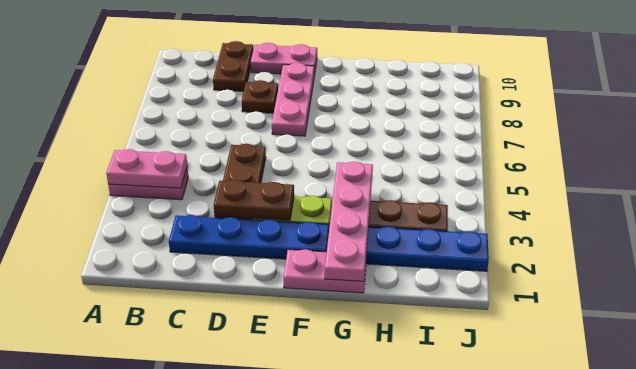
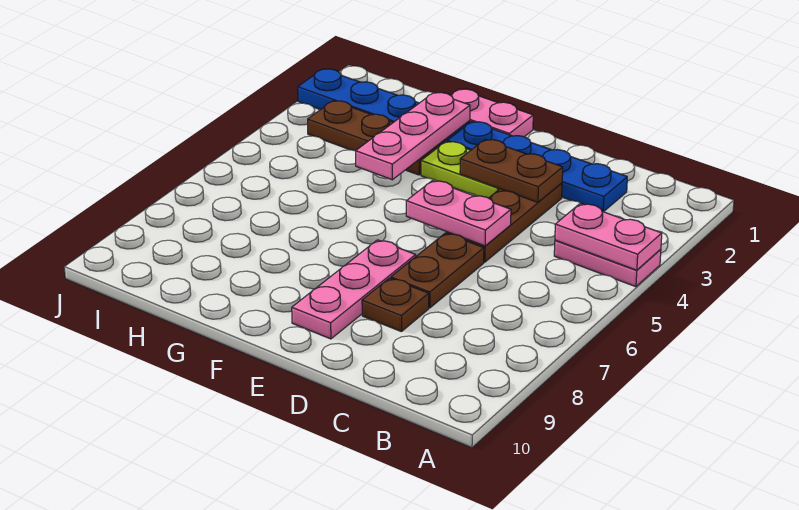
brown 1x2 plate [213,41,253,91] -> brown 1x2 plate moved to [391,233,484,308]
pink 1x2 plate [251,43,317,75] -> pink 1x2 plate moved to [406,181,511,246]
pink 1x4 plate [325,162,373,281] -> pink 1x3 plate [356,92,470,180]

